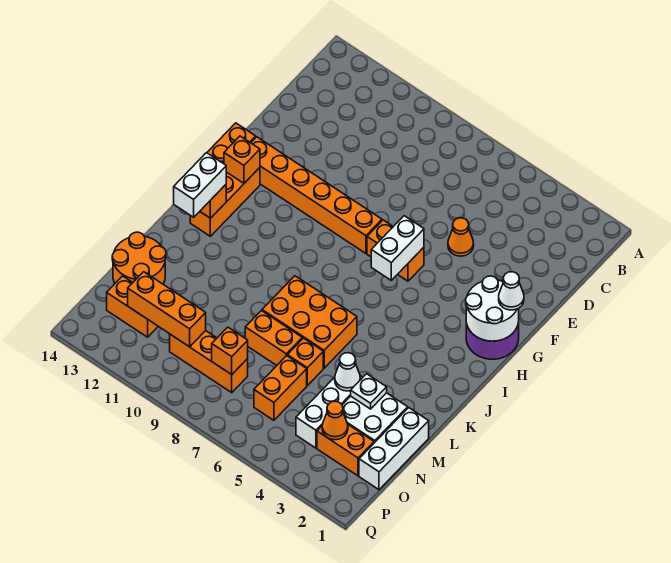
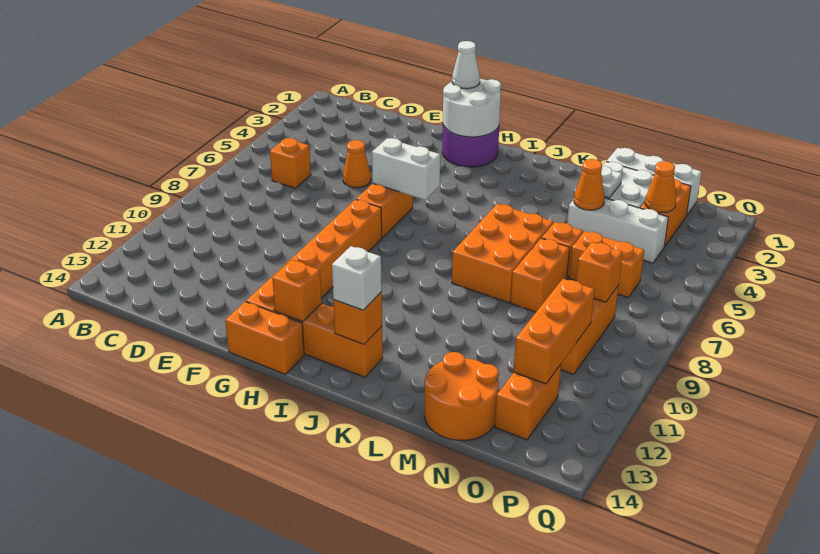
none -> orange 1x1 brick [270,138,311,188]
white 1x2 brick [174,153,226,217] -> white 1x1 brick [332,246,382,310]
white 1x1 cone [335,353,360,391] -> orange 1x1 cone [574,159,605,210]

